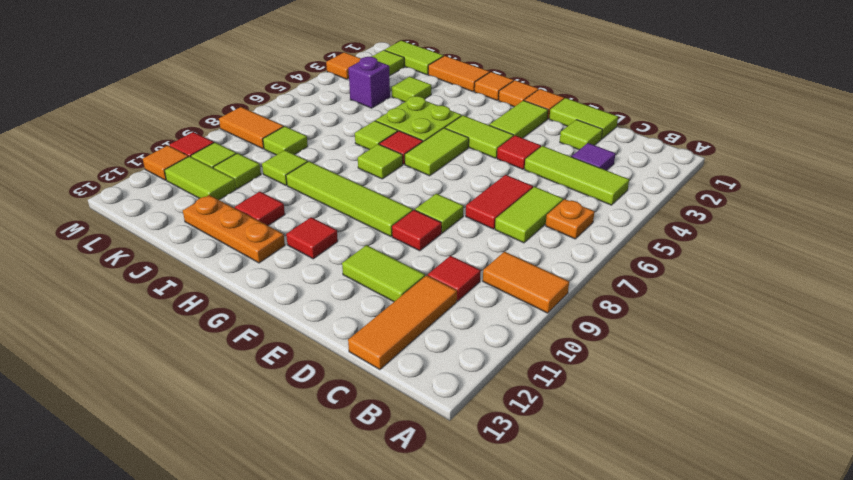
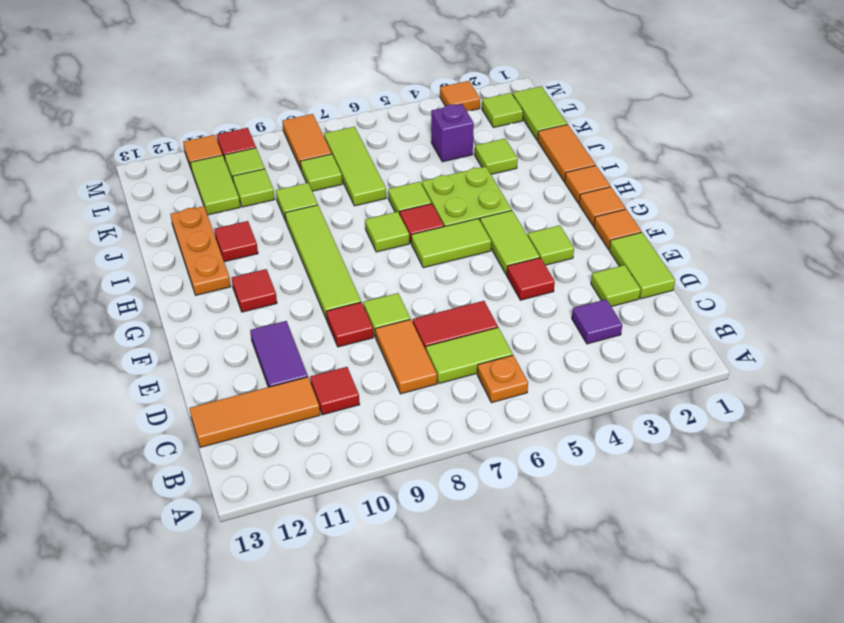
orange 1x2 tile [483,251,569,313] -> orange 1x2 tile moved to [375,319,437,394]
lime 1x3 tile [525,146,629,205] -> lime 1x3 tile moved to [324,127,386,206]
lime 1x2 tile [342,245,425,302] -> purple 1x2 tile [250,321,308,387]
lime 1x2 tile [490,101,548,138] -> lime 1x1 tile [528,225,574,265]

